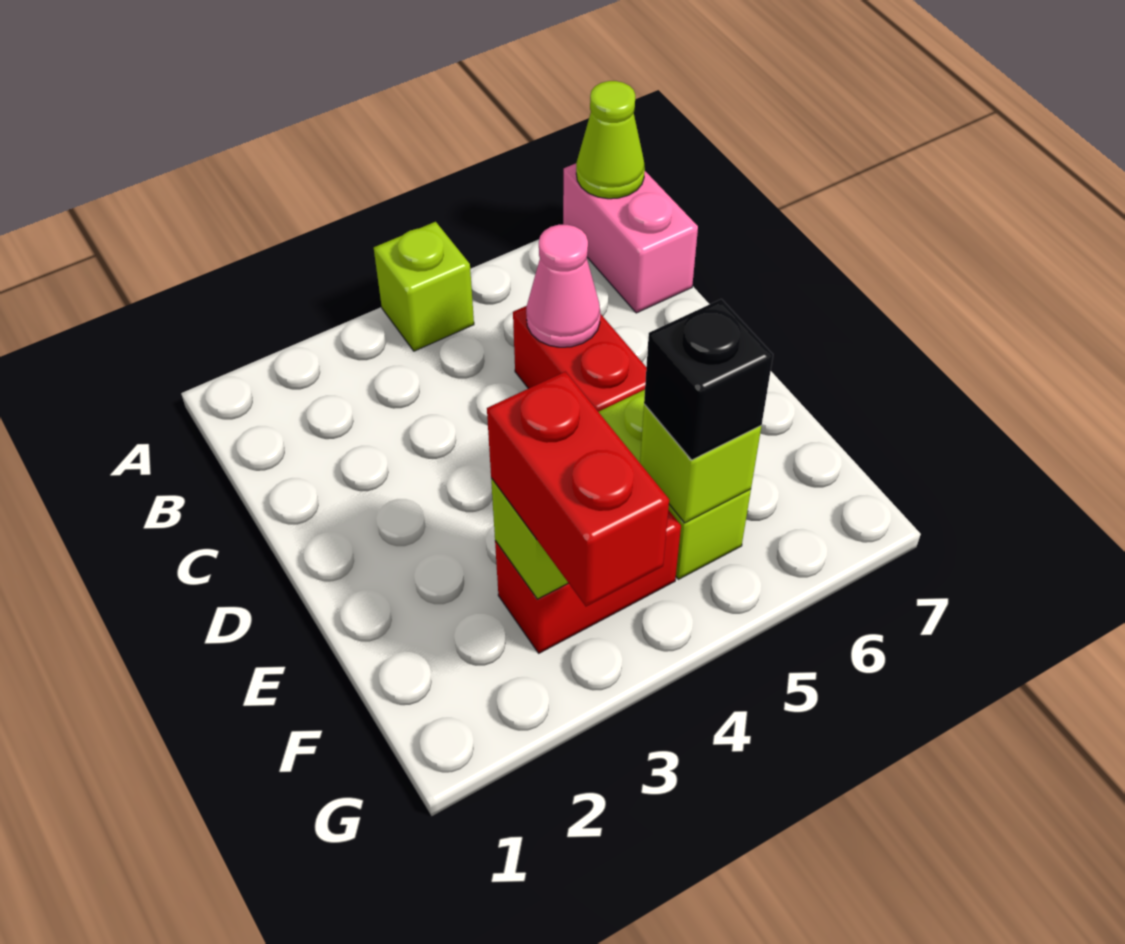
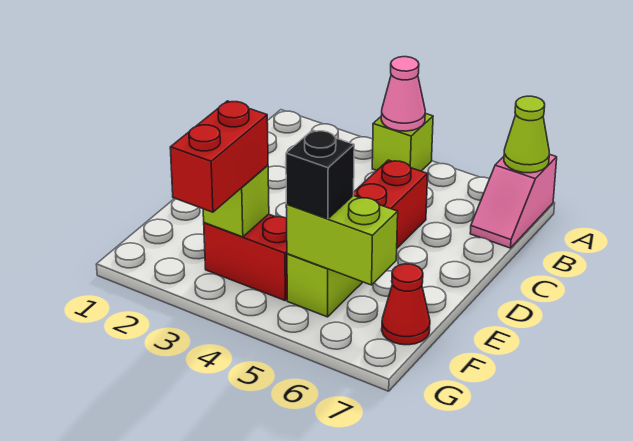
pink 1x2 brick [563,164,698,313] -> pink 1x2 slope [470,154,557,248]
pink 1x1 cone [526,225,600,347] -> pink 1x1 cone moved to [381,57,425,131]
lime 1x1 brick [640,404,761,523] -> lime 1x2 brick [286,196,398,285]
none -> red 1x1 cone [382,264,430,345]

